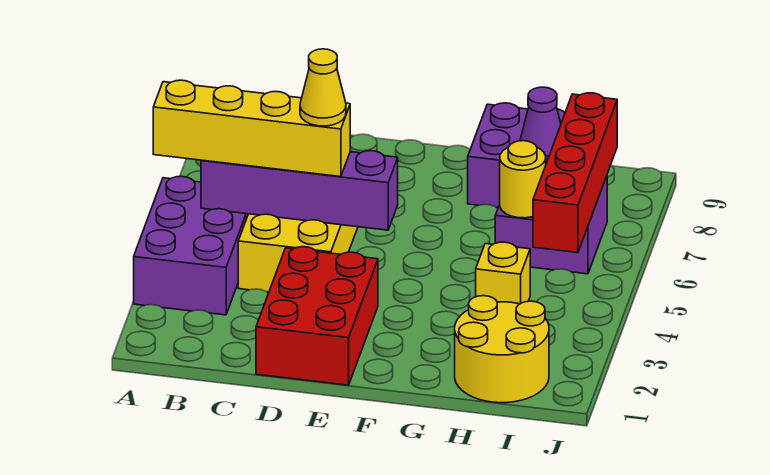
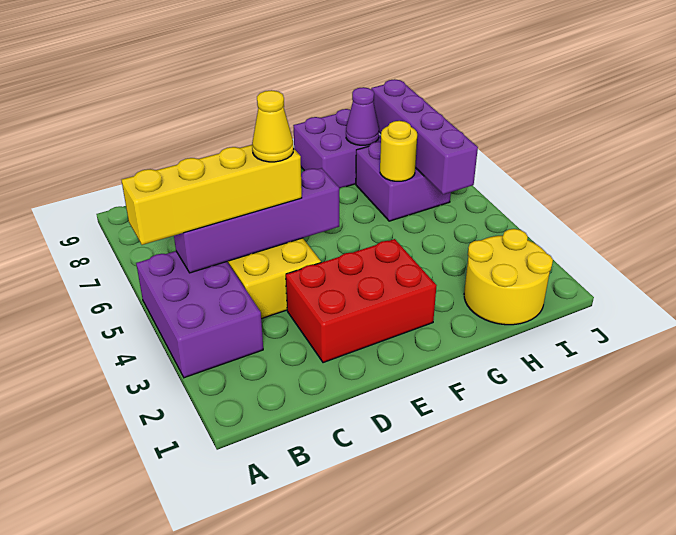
red 2x3 brick [256,247,378,385] -> red 2x3 brick turned to [286,239,437,363]
yellow 1x1 brick [476,242,530,304] -> none
red 1x4 brick [533,93,617,253] -> purple 1x4 brick [371,79,478,194]

